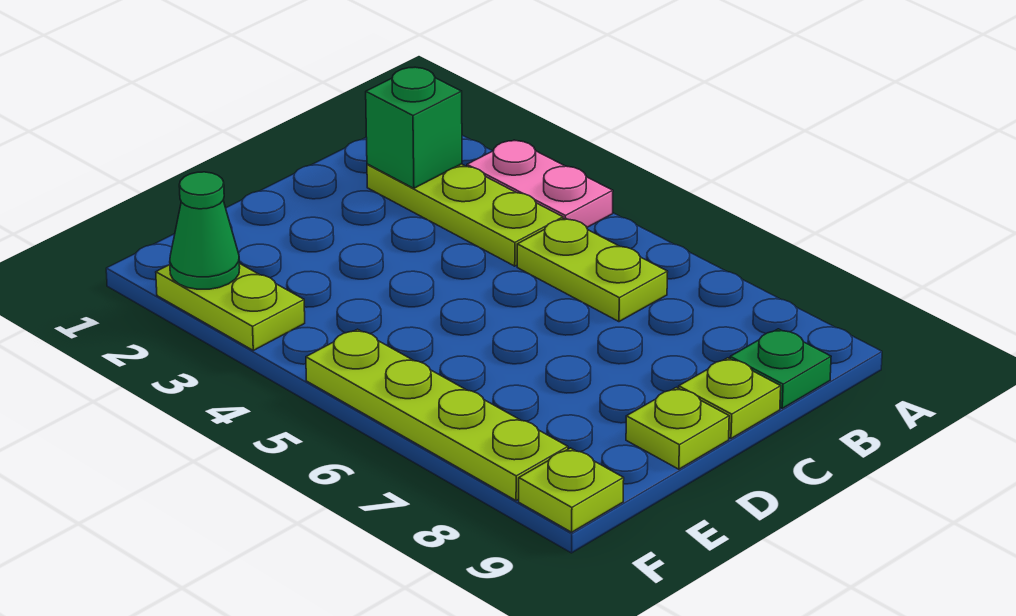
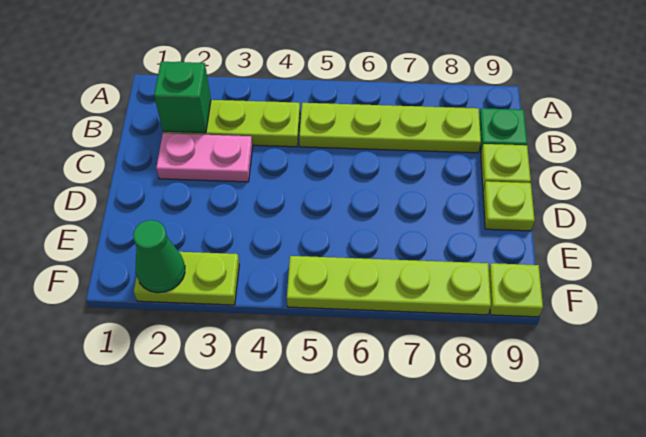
pink 1x2 plate [467,140,613,227] -> pink 1x2 plate moved to [156,133,253,182]
lime 1x2 plate [517,218,668,322] -> lime 1x4 plate [299,103,481,153]

